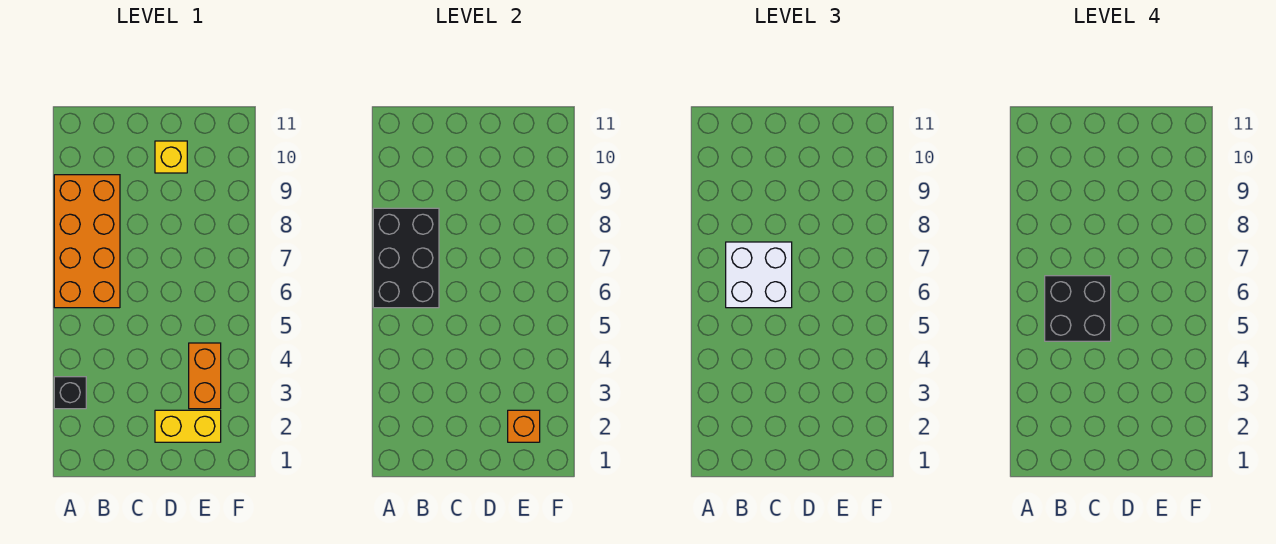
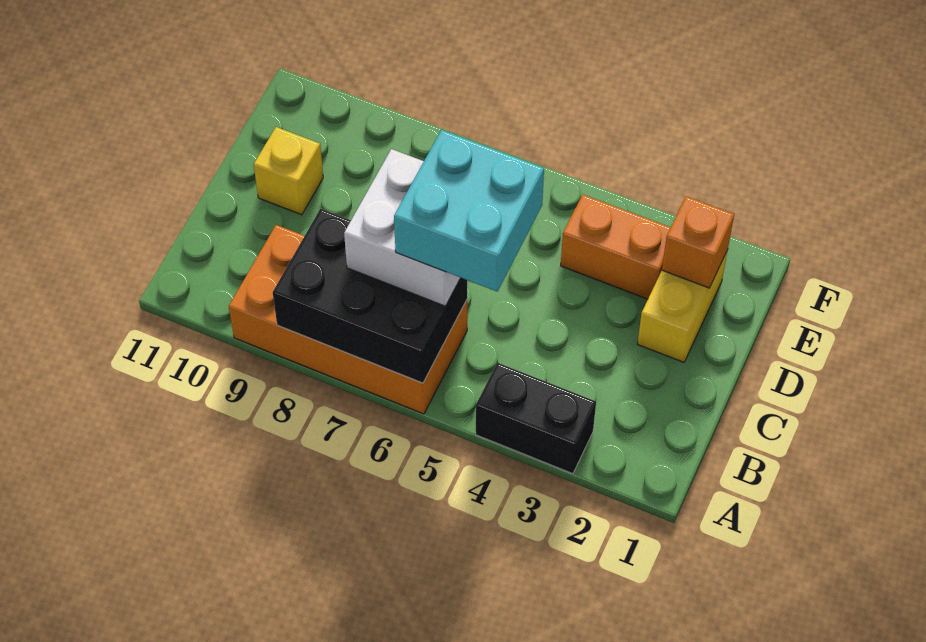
black 1x1 brick [54,377,86,409] -> black 1x2 brick [476,363,596,474]
black 2x2 brick [1045,276,1111,341] -> cyan 2x2 brick [394,130,544,292]

